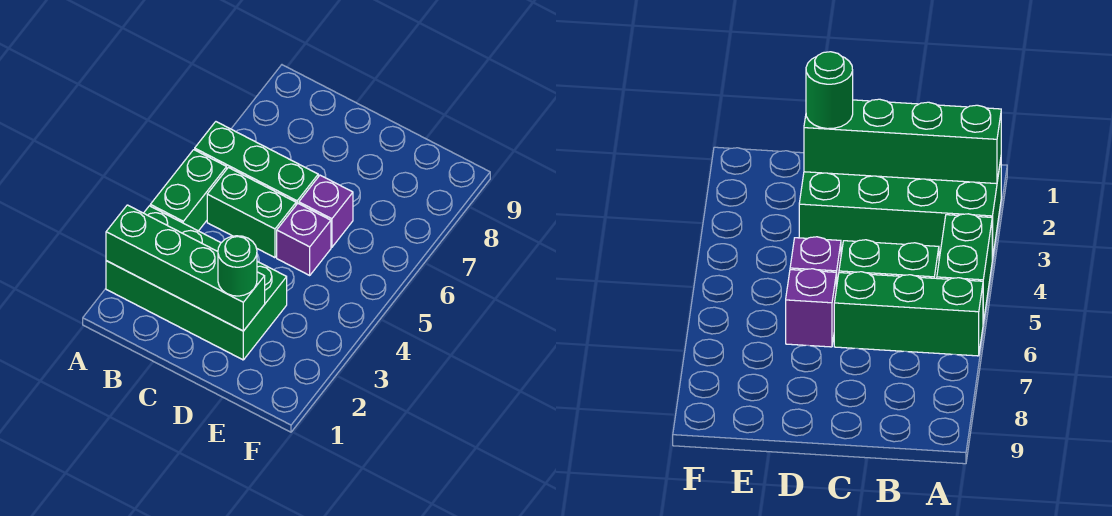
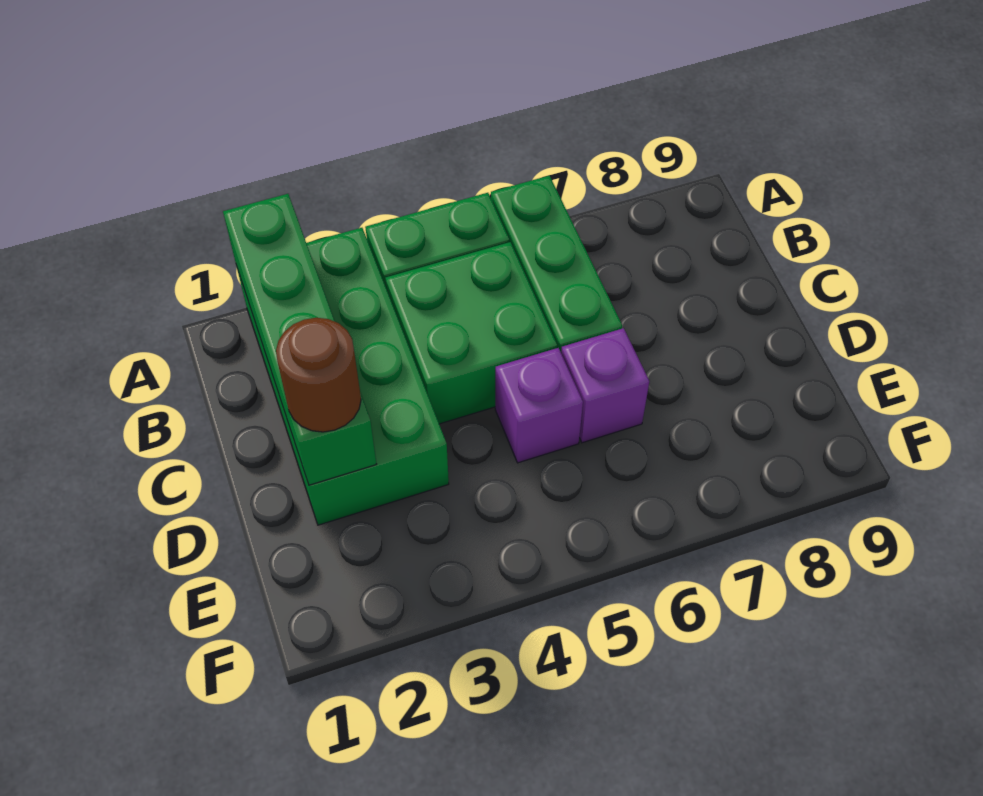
green 1x2 brick [207,168,296,258] -> green 2x2 brick [385,242,557,424]
green 1x1 round brick [218,236,257,296] -> brown 1x1 round brick [276,318,361,432]

